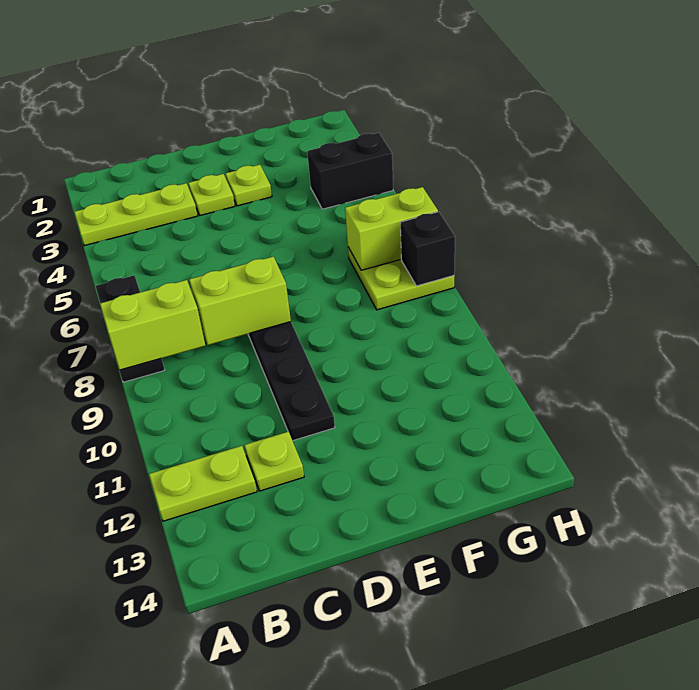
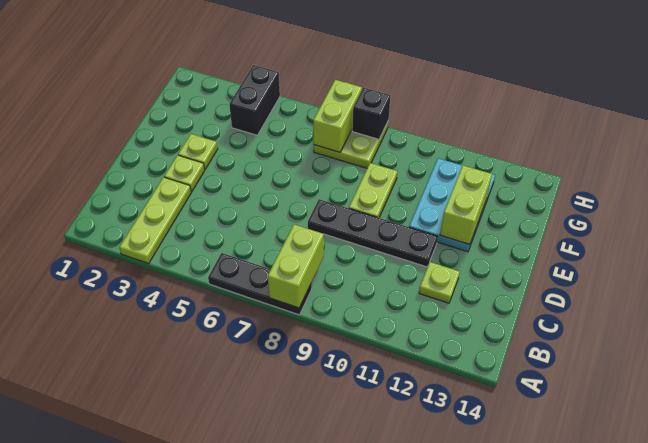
lime 1x2 plate [149,446,257,521] -> lime 1x2 plate moved to [349,163,397,218]
lime 1x2 brick [189,257,291,345] -> lime 1x2 brick moved to [440,165,492,245]
none -> cyan 2x3 plate [409,158,495,252]

